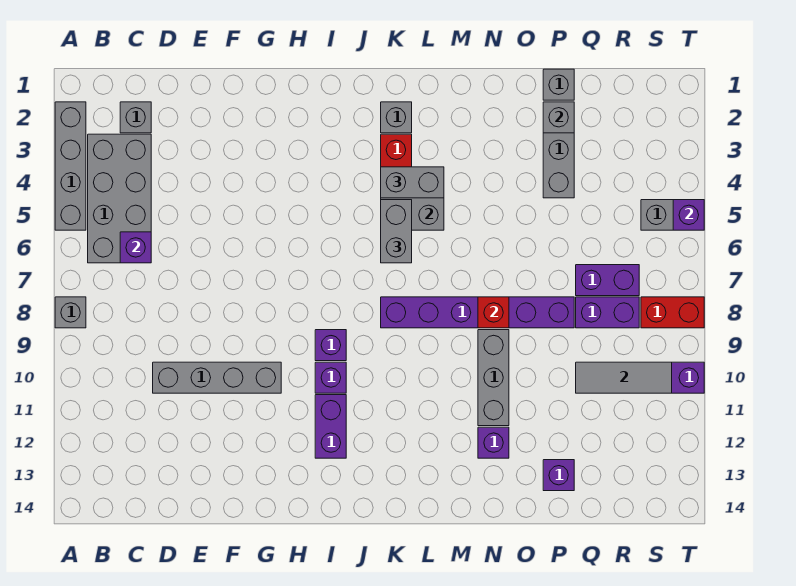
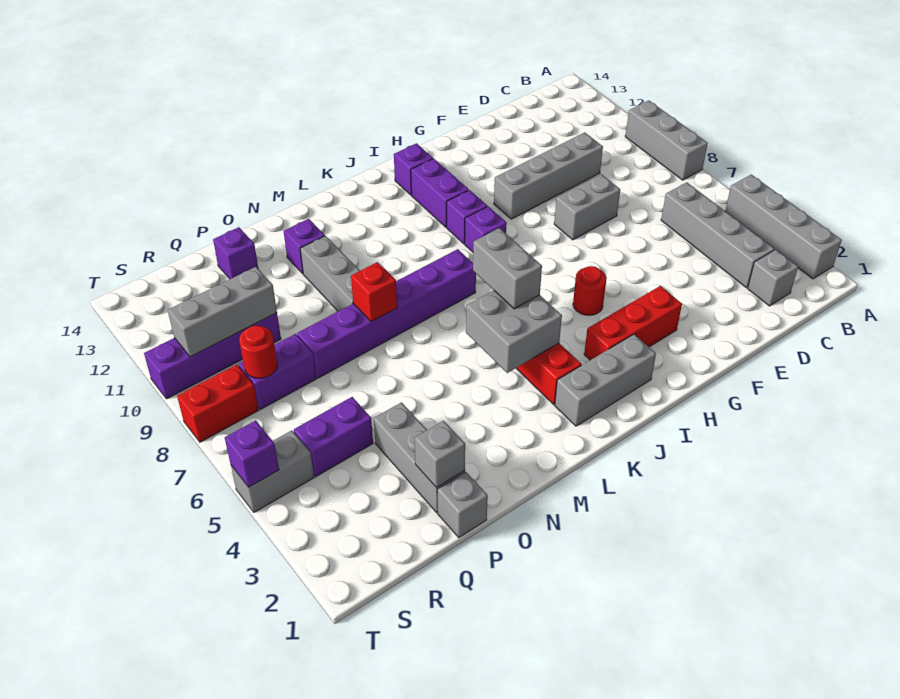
grey 1x1 brick [55,297,86,328] -> grey 1x3 brick [625,100,708,180]
grey 2x4 brick [88,134,151,263] -> grey 1x4 brick [661,182,774,288]
purple 1x1 brick [120,232,151,263] -> purple 1x1 brick moved to [394,143,433,195]
none -> red 1x3 brick [584,286,682,360]
none -> red 1x1 round brick [573,266,607,315]
grey 1x1 brick [381,102,412,133] -> grey 1x3 brick [555,334,656,426]
grey 1x2 brick [381,167,444,198] -> grey 1x2 brick moved to [554,174,620,240]
purple 1x2 brick [576,265,639,296] -> purple 1x2 brick moved to [294,397,373,477]
grey 1x3 tile [576,362,672,393] -> grey 1x3 brick [168,267,277,357]
none -> red 1x1 round brick [239,325,277,378]

